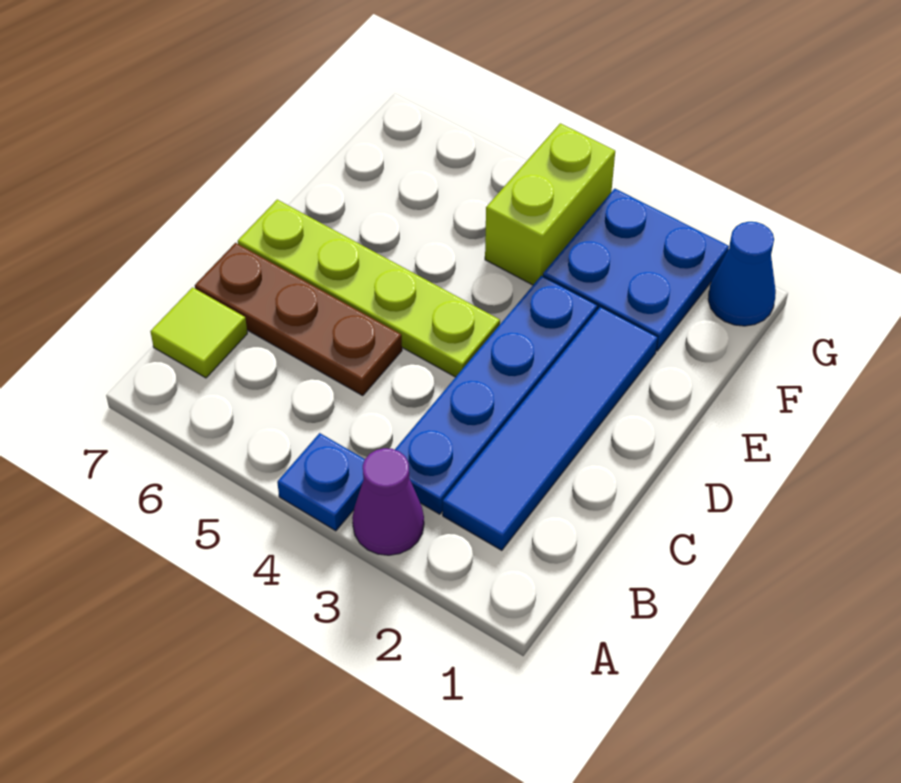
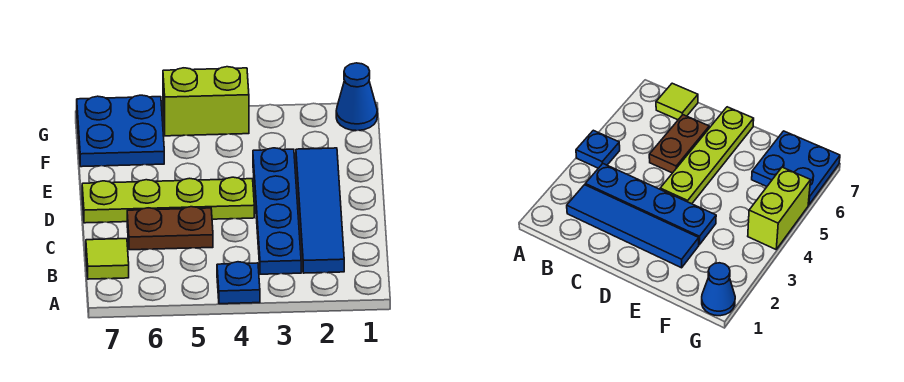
purple 1x1 cone [352,448,424,555] -> none
brown 1x3 plate [195,243,402,395] -> brown 1x2 plate [127,207,213,250]
blue 2x2 plate [543,189,729,351] -> blue 2x2 plate moved to [77,95,164,167]
lime 1x2 brick [485,123,615,285] -> lime 1x2 brick turned to [163,67,249,136]

